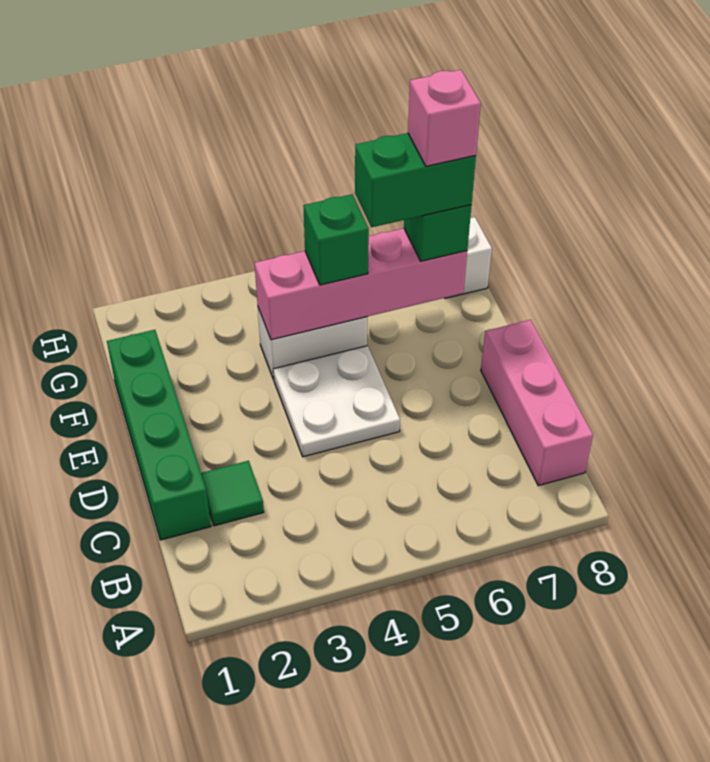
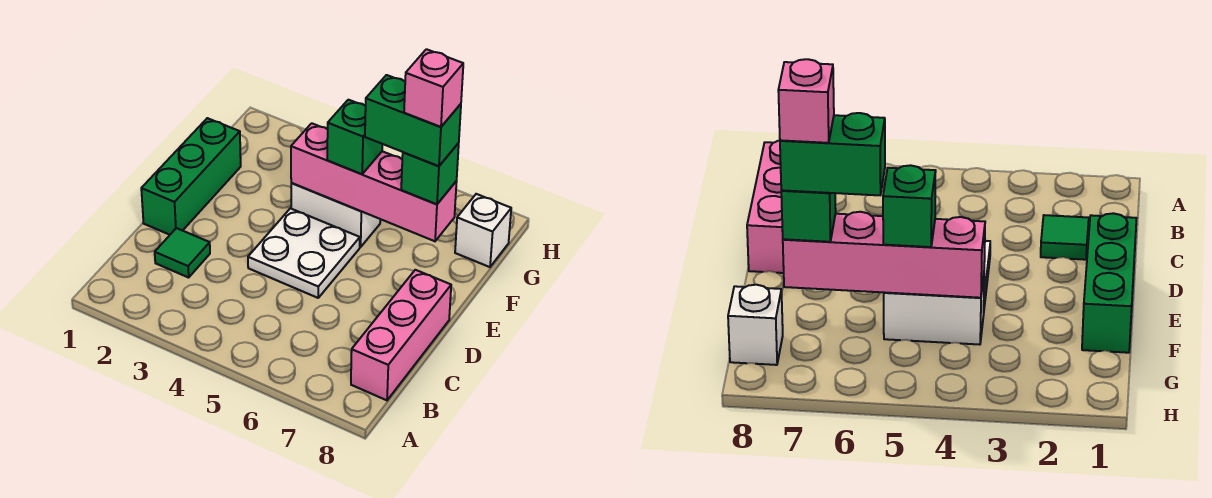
green 1x4 brick [107,330,211,540] -> green 1x3 brick [141,118,241,235]

